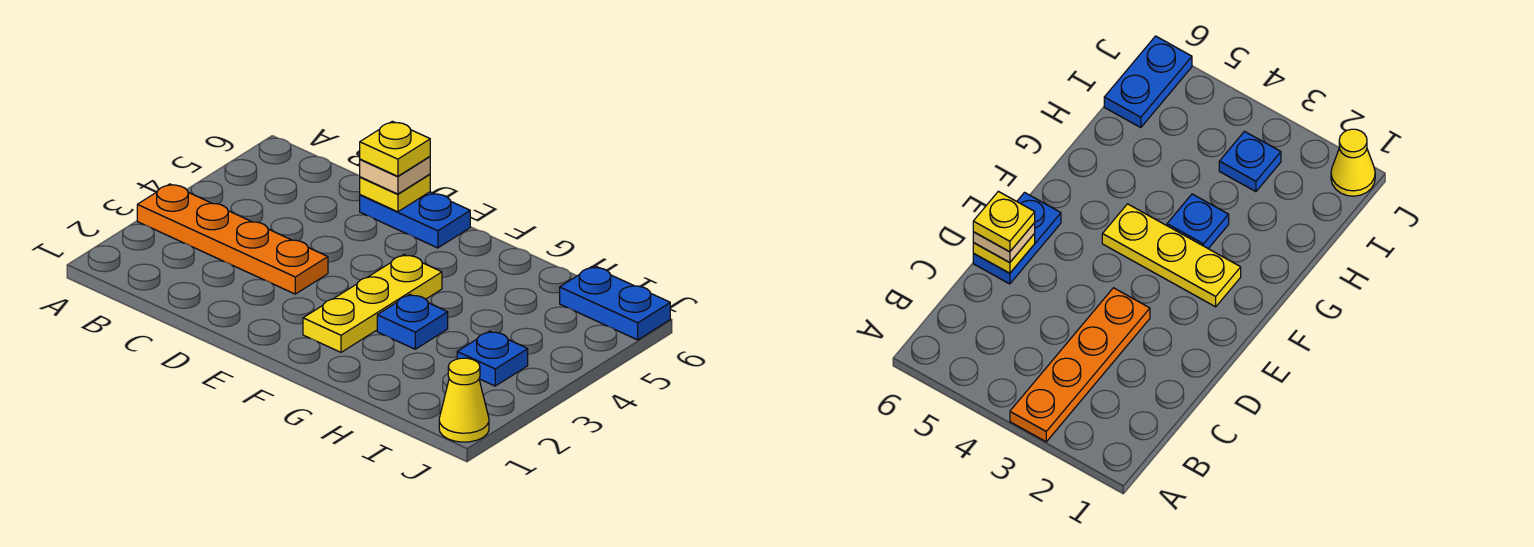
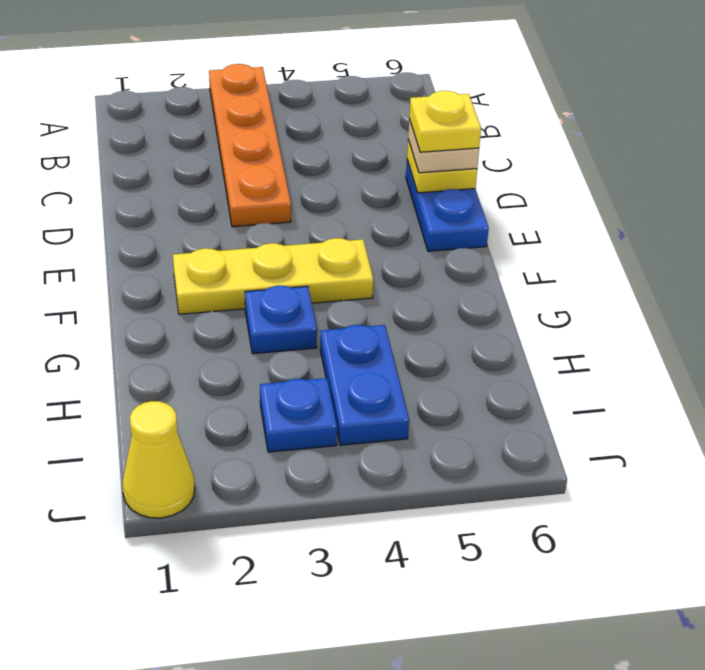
blue 1x2 plate [560,267,670,340] -> blue 1x2 plate moved to [320,325,409,445]

